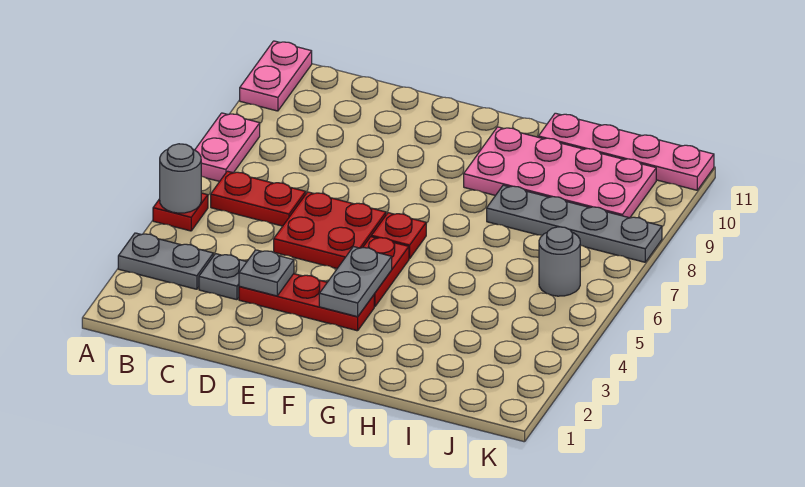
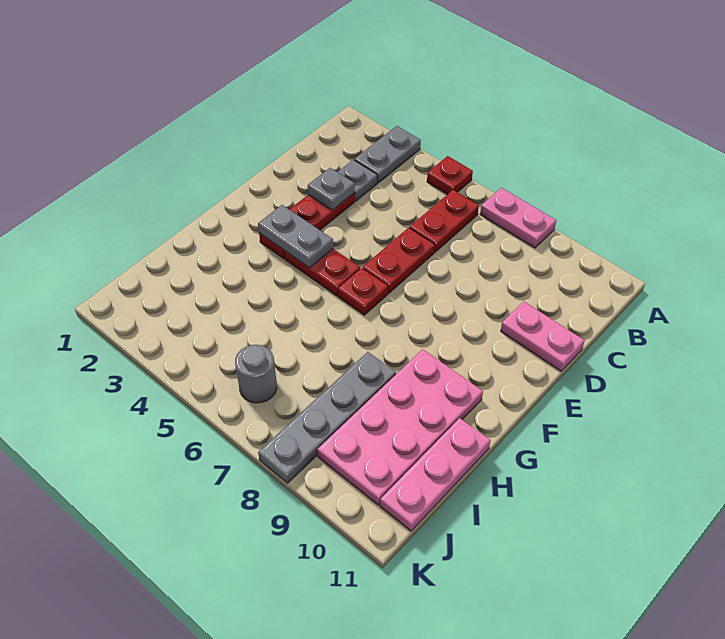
grey 1x1 round brick [160,144,201,213] -> none
pink 1x2 plate [240,41,312,111] -> pink 1x2 plate moved to [501,301,585,371]
red 2x2 plate [274,192,386,268] -> red 1x2 plate [363,228,435,293]
pink 1x4 plate [538,113,714,190] -> pink 1x3 plate [380,418,491,531]

